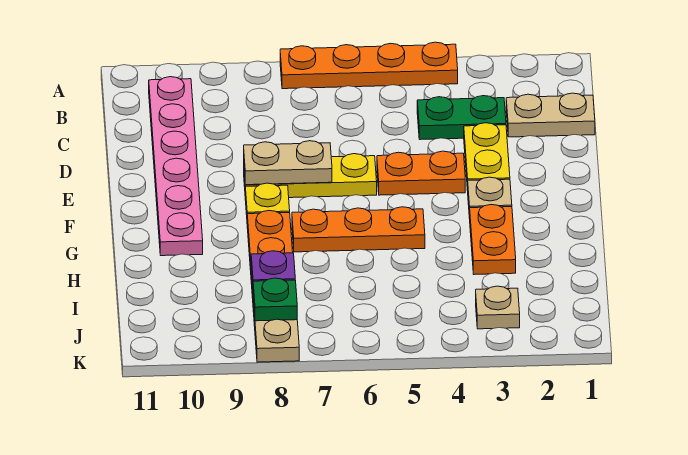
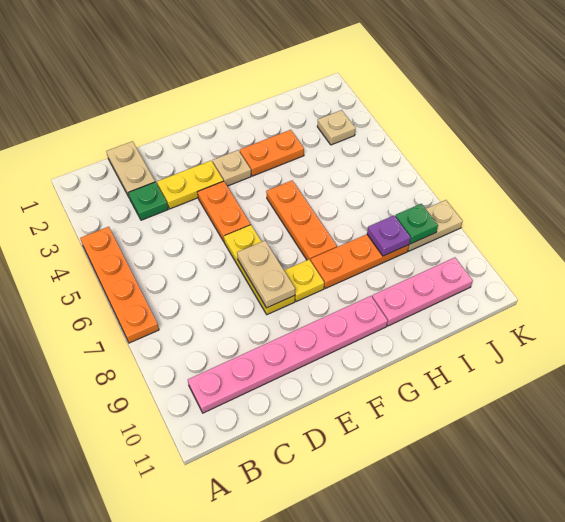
green 1x2 plate [417,96,506,140] -> green 1x1 plate [129,182,168,220]
none -> pink 1x3 plate [372,258,473,326]

